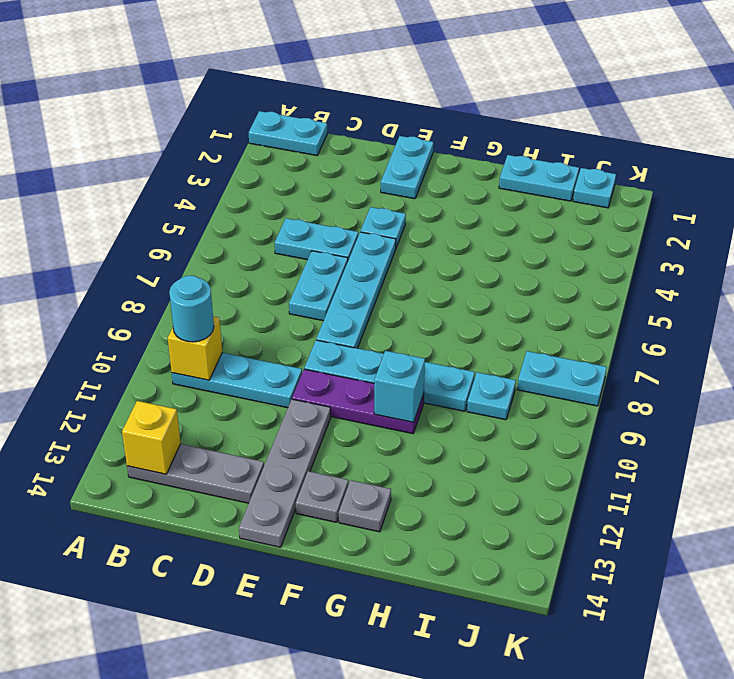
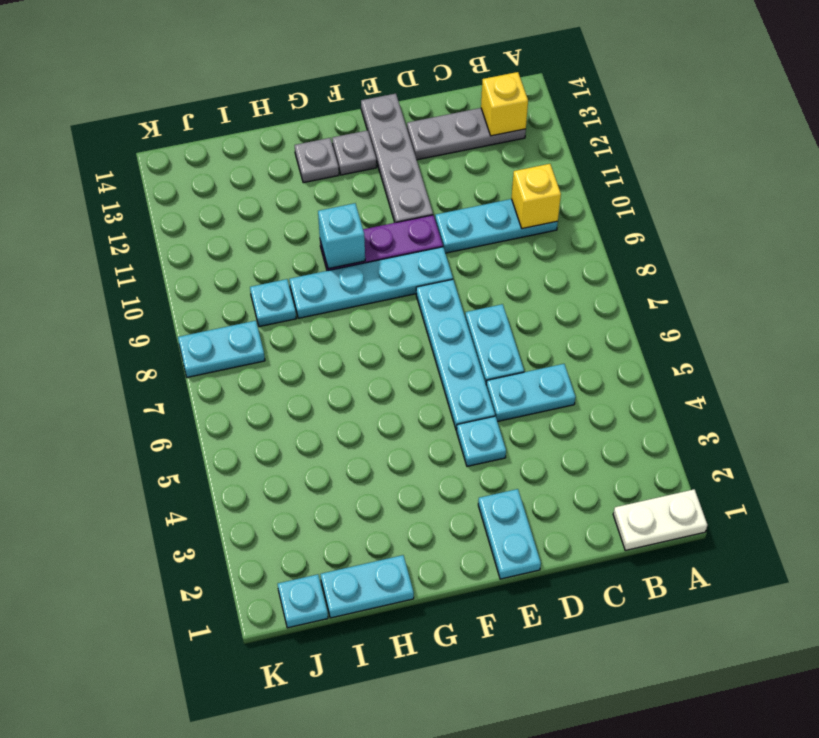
cyan 1x2 plate [249,111,327,155] -> white 1x2 plate [613,489,707,551]
cyan 1x1 round brick [169,276,214,342] -> none

